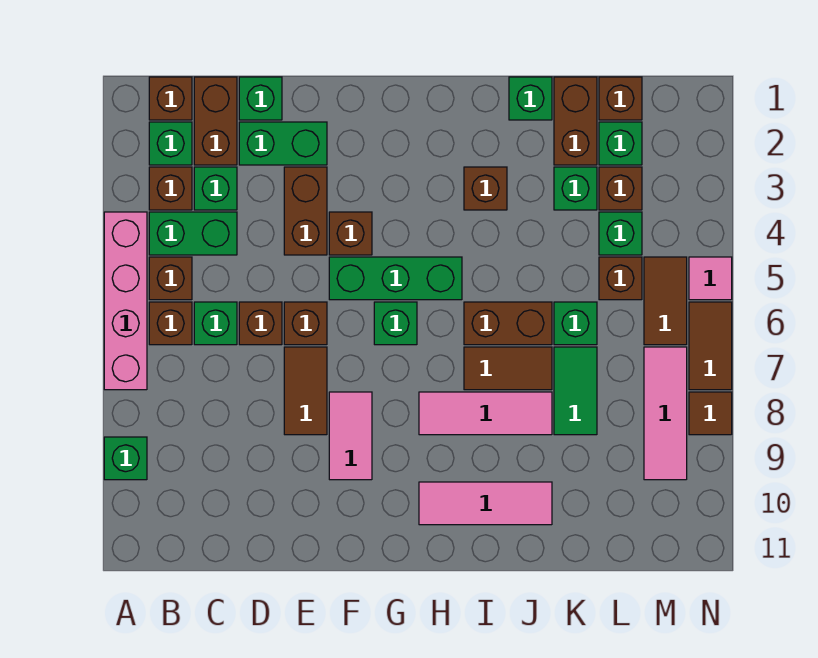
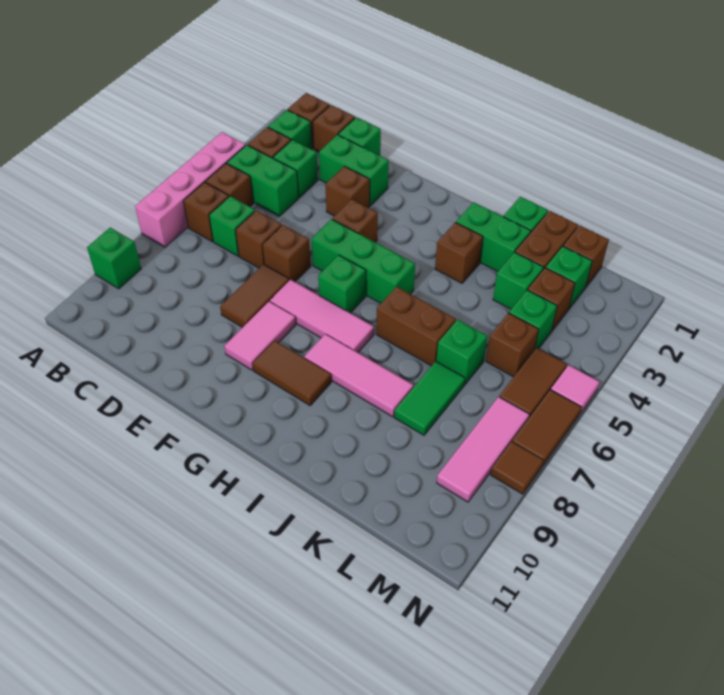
brown 1x2 brick [194,77,237,165] -> brown 1x1 brick [313,105,355,152]
brown 1x2 brick [284,167,327,255] -> brown 1x1 brick [325,166,370,216]
pink 1x3 tile [419,482,552,525] -> pink 1x3 tile moved to [270,279,374,353]
none -> green 1x2 brick [456,202,531,272]
brown 1x2 tile [464,347,552,390] -> brown 1x2 tile moved to [253,341,331,406]

